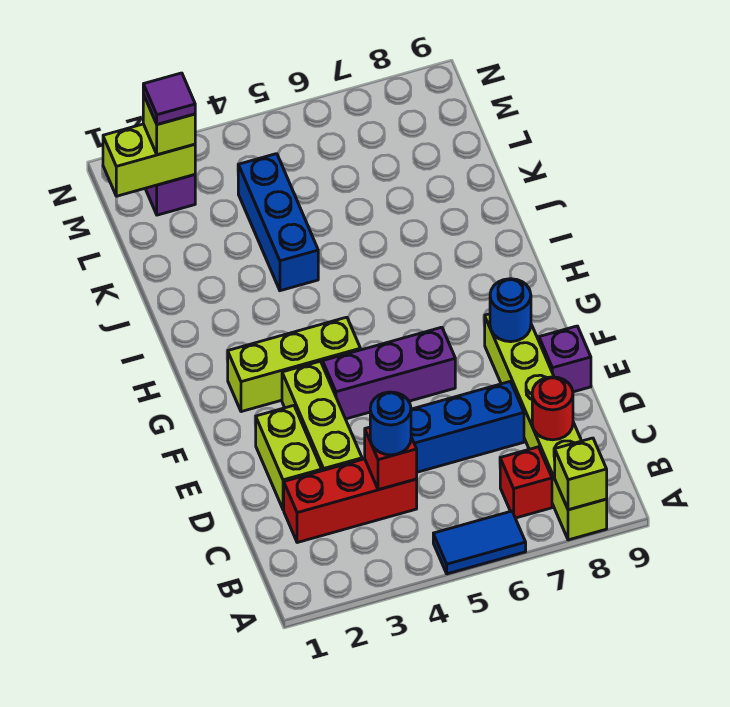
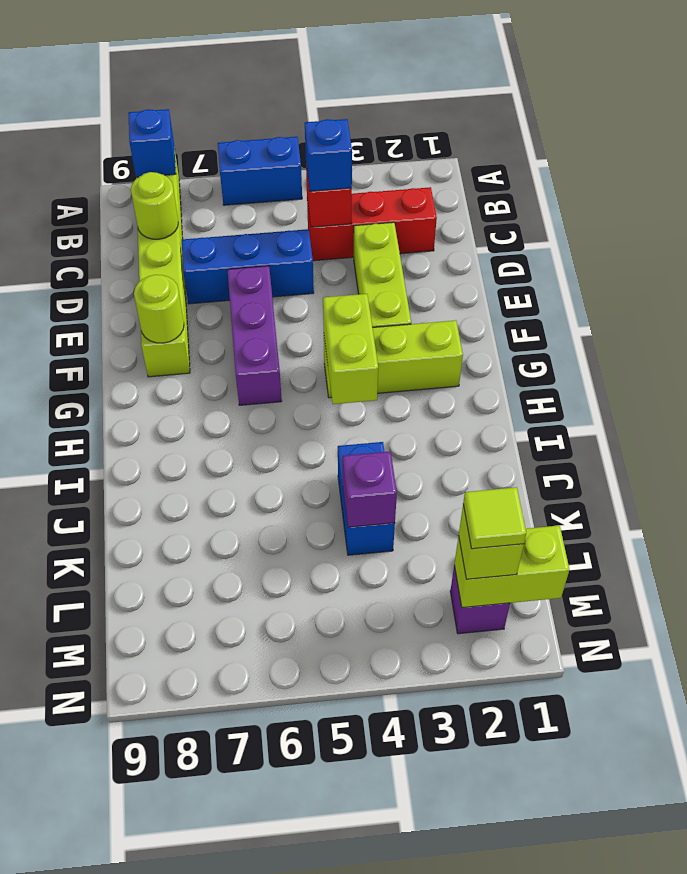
blue 1x2 tile [433,511,526,574] -> blue 1x2 brick [218,137,302,205]
lime 1x1 brick [555,438,607,510] -> blue 1x1 brick [128,109,176,177]
red 1x1 brick [500,447,552,518] -> none
blue 1x1 round brick [370,392,411,455] -> blue 1x1 brick [305,119,352,191]
red 1x1 round brick [532,377,573,440] -> lime 1x1 round brick [131,172,178,239]
lime 1x2 brick [256,406,322,510] -> lime 1x2 brick moved to [323,294,378,404]
purple 1x1 brick [539,326,591,392] -> purple 1x1 brick moved to [343,452,397,527]
purple 1x3 brick [323,327,455,419] -> purple 1x3 brick turned to [228,266,282,405]
blue 1x1 round brick [490,279,531,342] -> lime 1x1 round brick [134,275,184,343]
blue 1x3 brick [238,154,318,291] -> blue 1x2 brick [338,442,395,555]
purple 1x1 tile [143,73,195,125] -> lime 1x1 tile [463,487,526,549]

